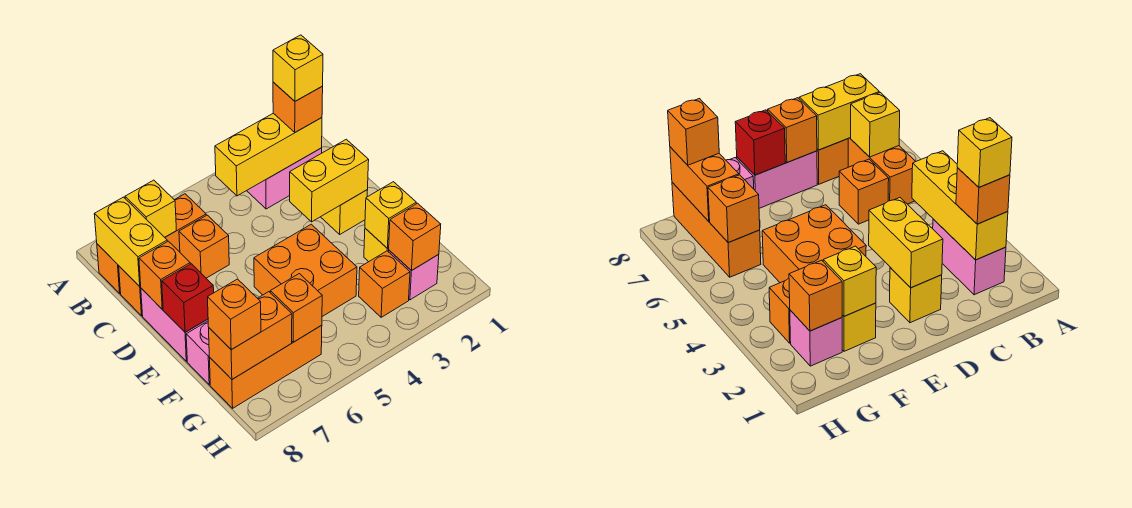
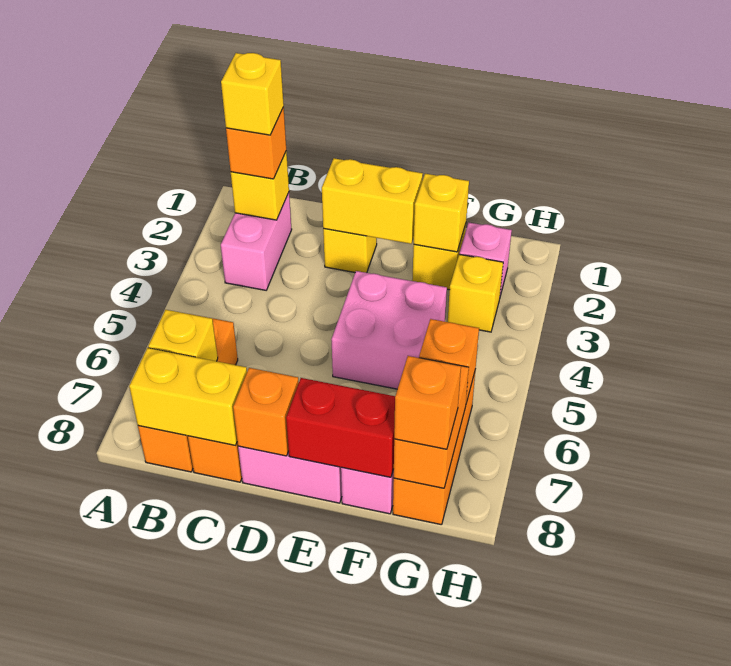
yellow 1x3 brick [215,113,322,196] -> yellow 1x1 brick [231,151,289,220]
orange 1x1 brick [179,215,229,278] -> none
yellow 1x2 brick [290,139,369,222] -> yellow 1x2 brick turned to [322,158,423,244]
orange 2x2 brick [254,224,357,317] -> pink 2x2 brick [331,271,447,389]
red 1x1 brick [162,264,214,332] -> red 1x2 brick [286,378,395,477]
orange 1x1 brick [389,203,441,271] -> none
orange 1x1 brick [359,251,410,317] -> yellow 1x1 brick [448,254,503,332]

